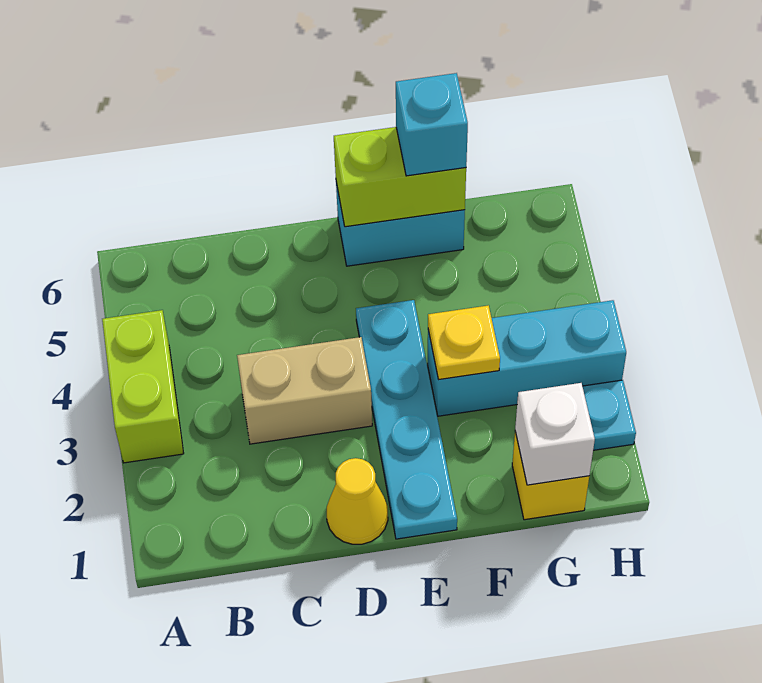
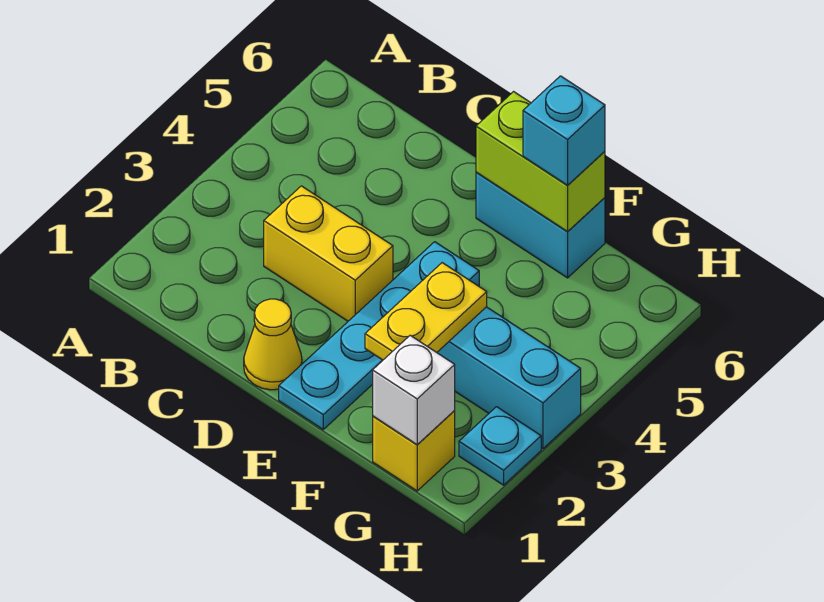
lime 1x2 brick [102,310,184,463] -> none
tan 1x2 brick [237,337,372,444] -> yellow 1x2 brick [264,186,393,321]
yellow 1x1 plate [428,305,500,380] -> yellow 1x2 plate [365,263,487,360]

